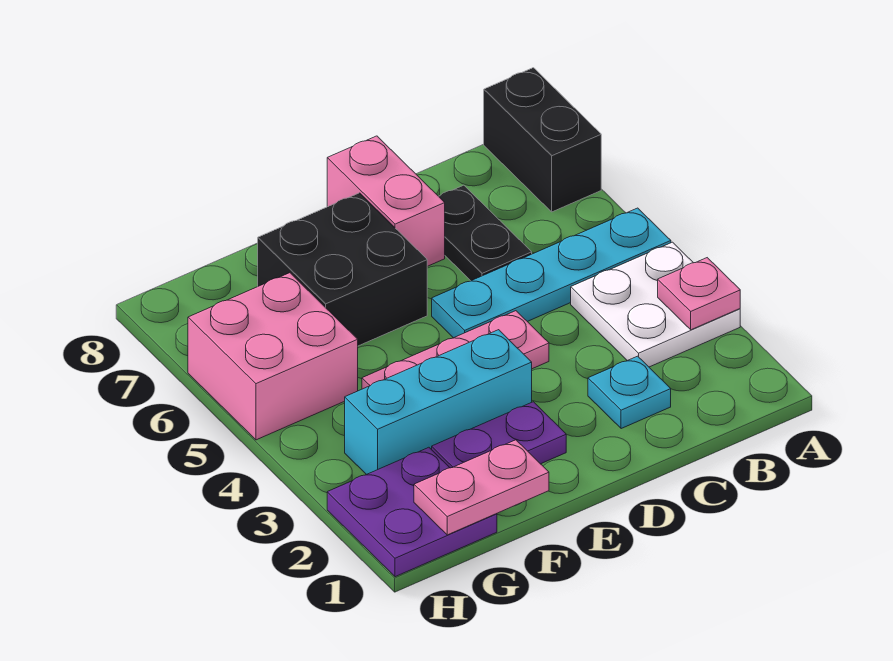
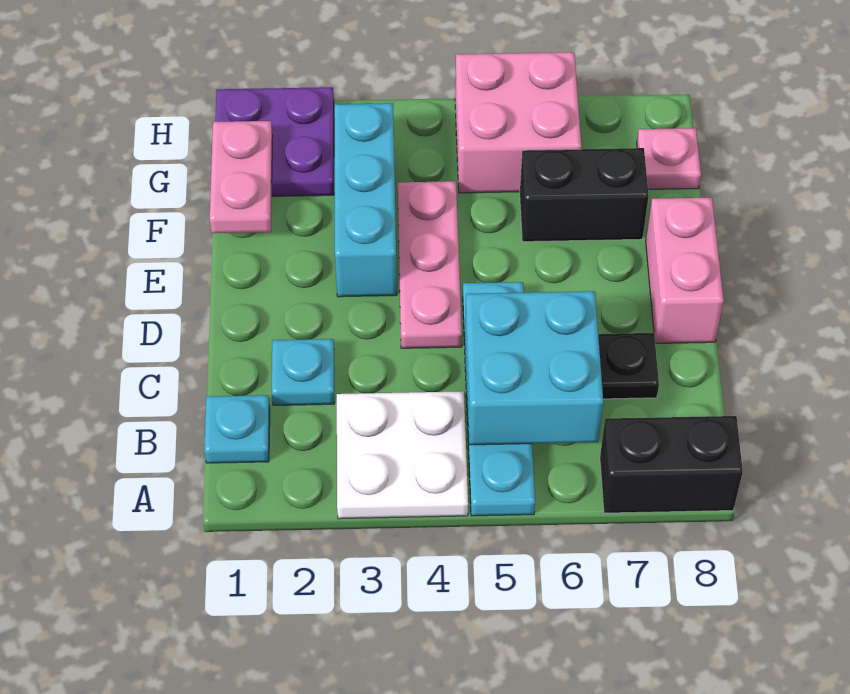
pink 1x1 plate [658,258,740,330] -> pink 1x1 plate moved to [637,128,701,189]
none -> cyan 1x1 plate [204,395,270,463]
none -> cyan 2x2 brick [465,291,603,445]
pink 1x2 brick [327,136,445,266] -> pink 1x2 brick turned to [646,197,724,343]
purple 1x2 plate [432,402,566,468] -> none
black 2x2 brick [258,193,427,346] -> black 1x2 brick [520,148,649,242]

